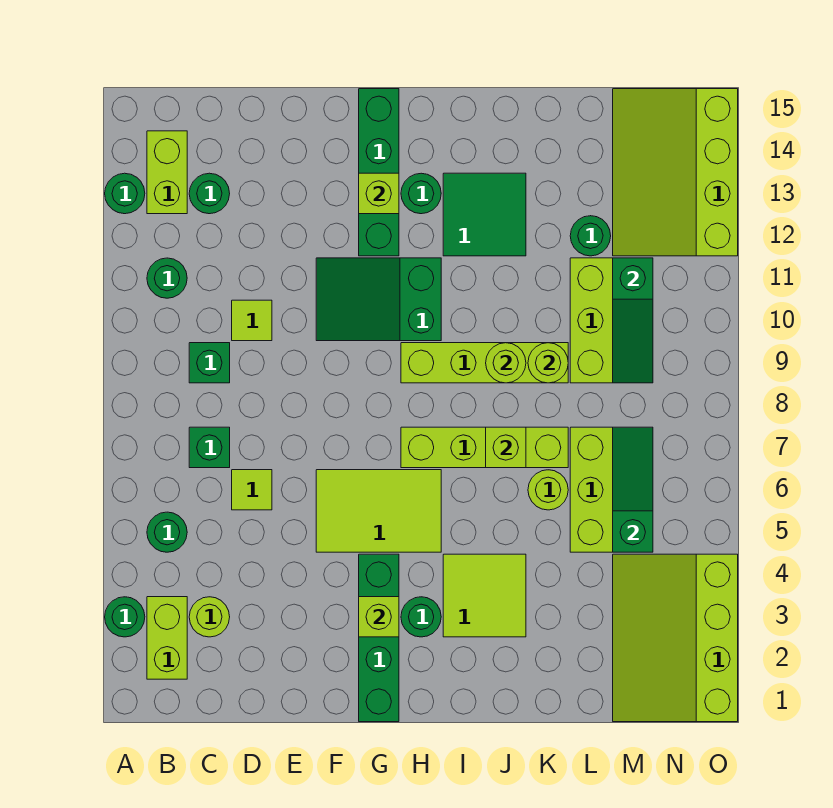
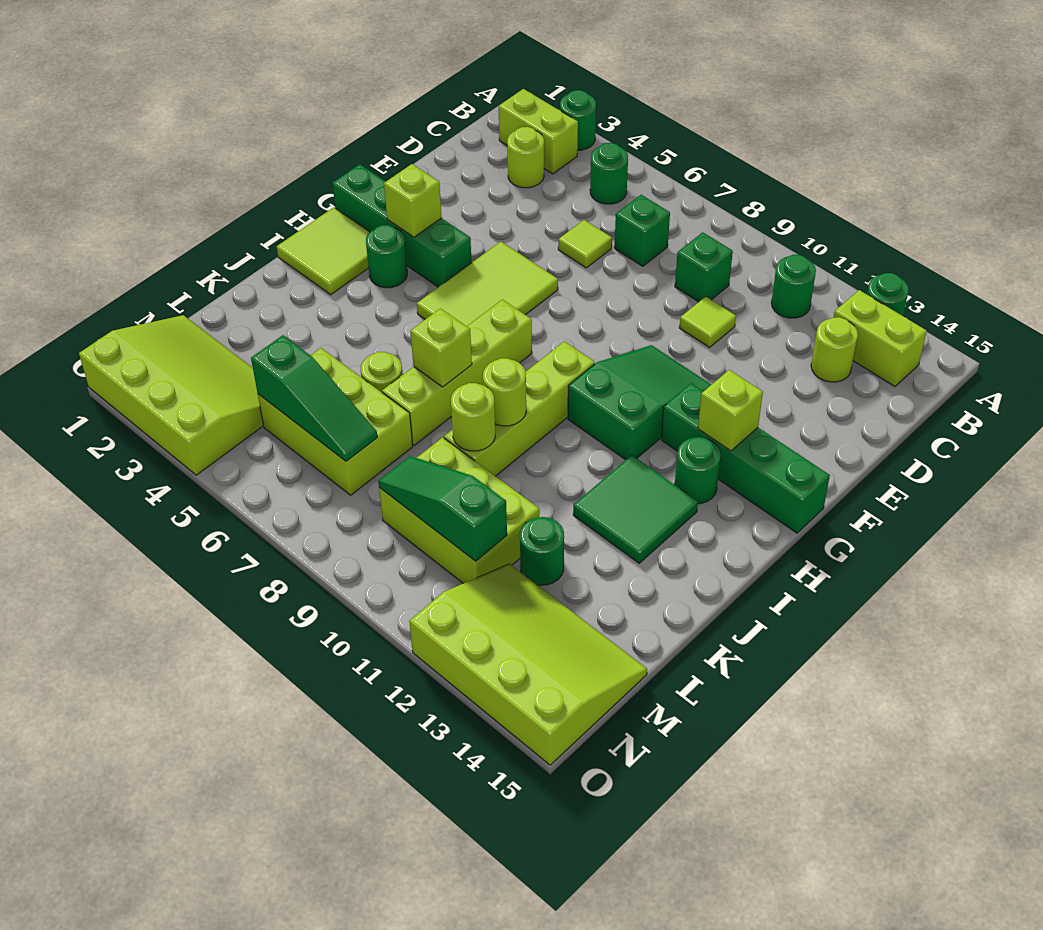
green 1x1 round brick [189,173,230,214] -> lime 1x1 round brick [811,317,858,382]
lime 2x2 tile [443,554,526,637] -> lime 2x2 tile moved to [277,207,370,295]

